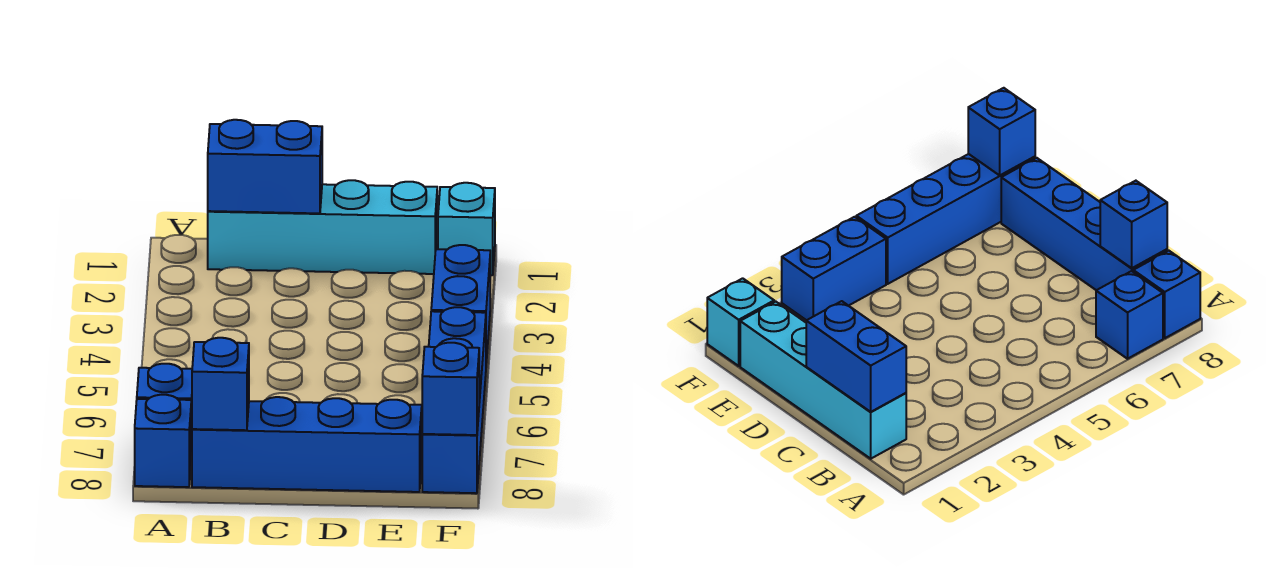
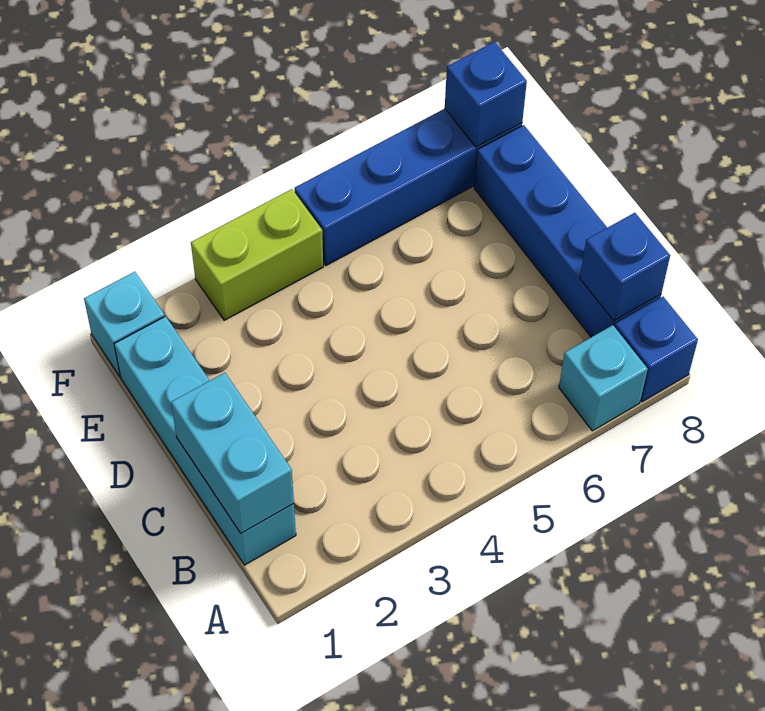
blue 1x1 brick [137,364,192,456] -> cyan 1x1 brick [559,325,648,431]
blue 1x2 brick [208,120,322,213] -> cyan 1x2 brick [171,373,294,533]
blue 1x2 brick [431,245,490,363] -> lime 1x2 brick [191,189,323,320]

